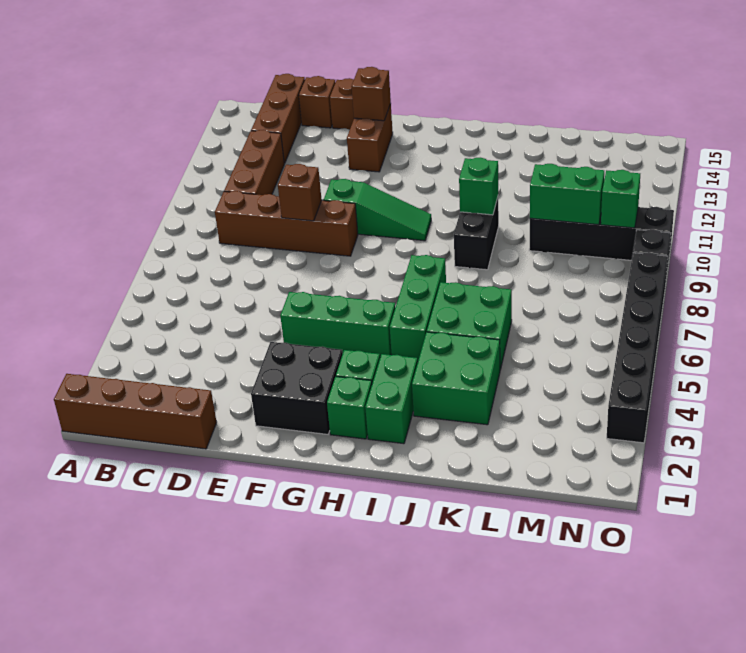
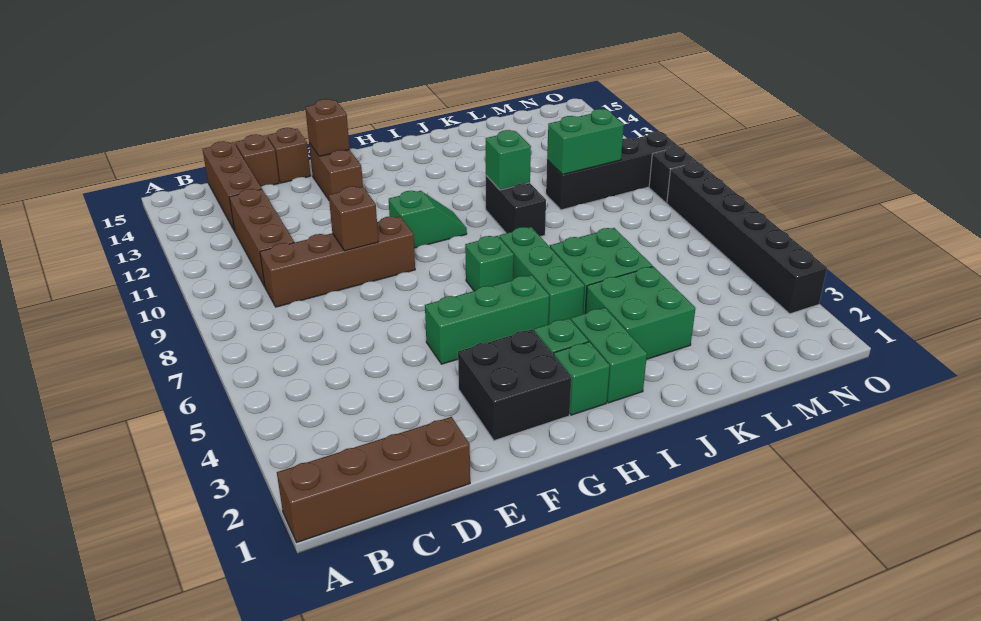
green 1x3 slope [324,179,431,241] -> green 1x2 slope [389,191,467,248]
green 1x1 brick [601,170,640,228] -> green 1x1 brick moved to [465,236,514,291]

